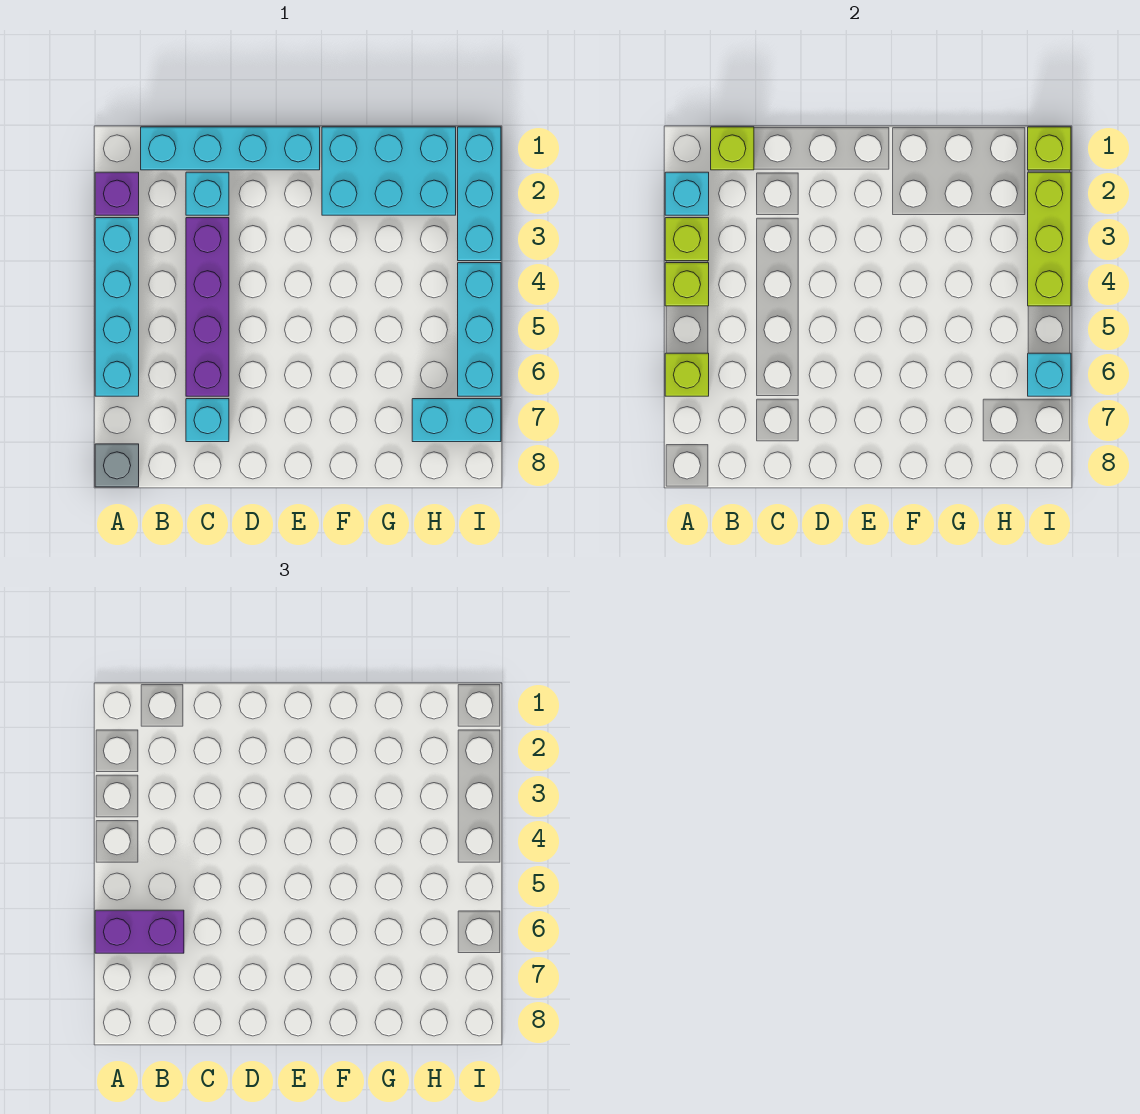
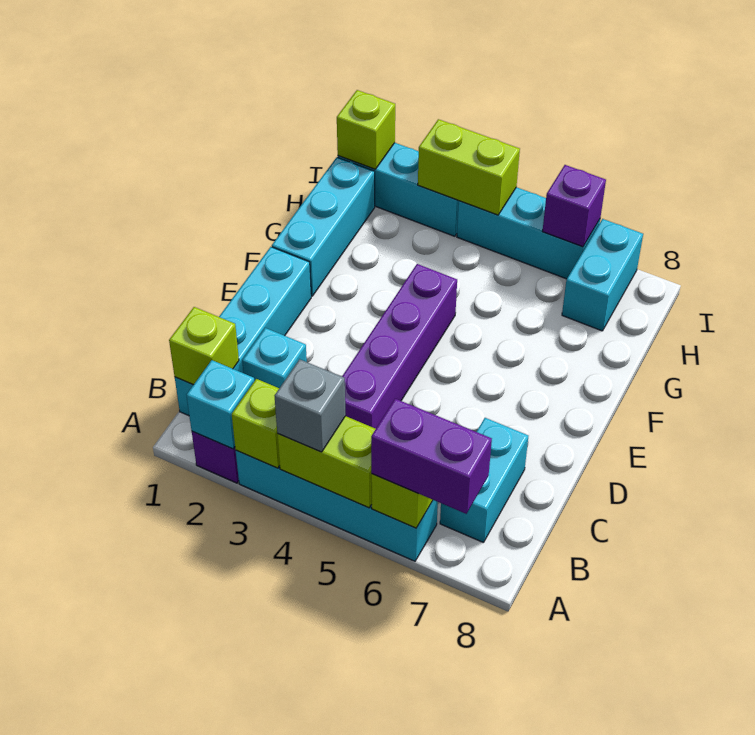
lime 1x1 brick [665,263,709,306] -> lime 1x2 brick [277,416,376,508]
purple 1x2 brick [95,910,184,953] -> purple 1x2 brick turned to [371,399,492,514]
grey 1x1 brick [95,444,139,487] -> grey 1x1 brick moved to [275,359,346,452]
purple 1x4 brick [186,218,229,396] -> purple 1x4 brick turned to [342,264,457,429]
cyan 1x1 brick [186,399,229,442] -> cyan 1x2 brick [440,418,528,543]
cyan 2x3 brick [322,127,456,215] -> cyan 1x3 brick [272,157,375,296]
lime 1x3 brick [1028,172,1071,306] -> lime 1x2 brick [418,119,520,215]
cyan 1x1 brick [1028,353,1071,396] -> purple 1x1 brick [543,165,606,247]

